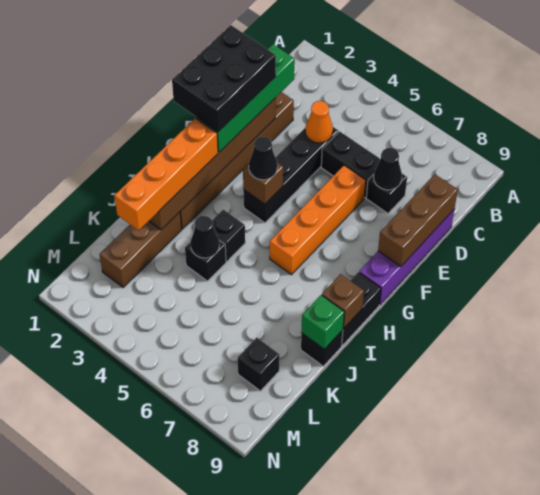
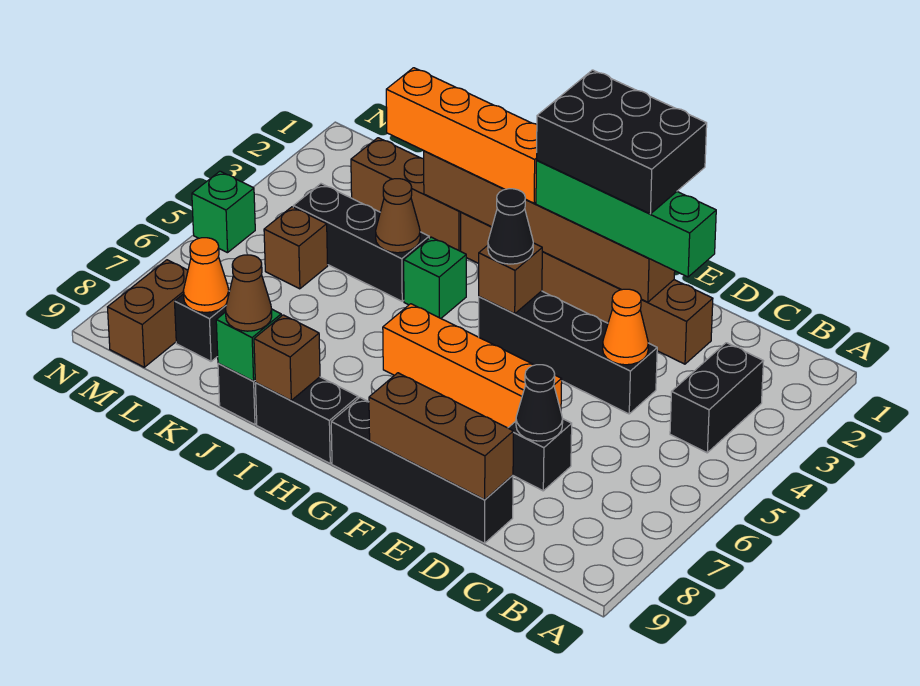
black 1x2 brick [321,131,380,198] -> black 1x2 brick moved to [670,343,763,453]
purple 1x4 brick [359,210,454,305] -> black 1x4 brick [331,398,513,543]
black 1x1 brick [212,210,245,261] -> green 1x1 brick [404,237,466,318]
black 1x1 brick [185,240,226,281] -> black 1x3 brick [293,184,429,301]
black 1x1 cone [191,216,219,258] -> brown 1x1 cone [376,179,420,253]
none -> brown 1x1 cone [225,255,272,331]
none -> brown 1x1 brick [264,207,328,289]
none -> orange 1x1 cone [183,238,229,312]
none -> brown 1x2 brick [108,260,188,367]
none -> green 1x1 brick [192,171,255,253]

